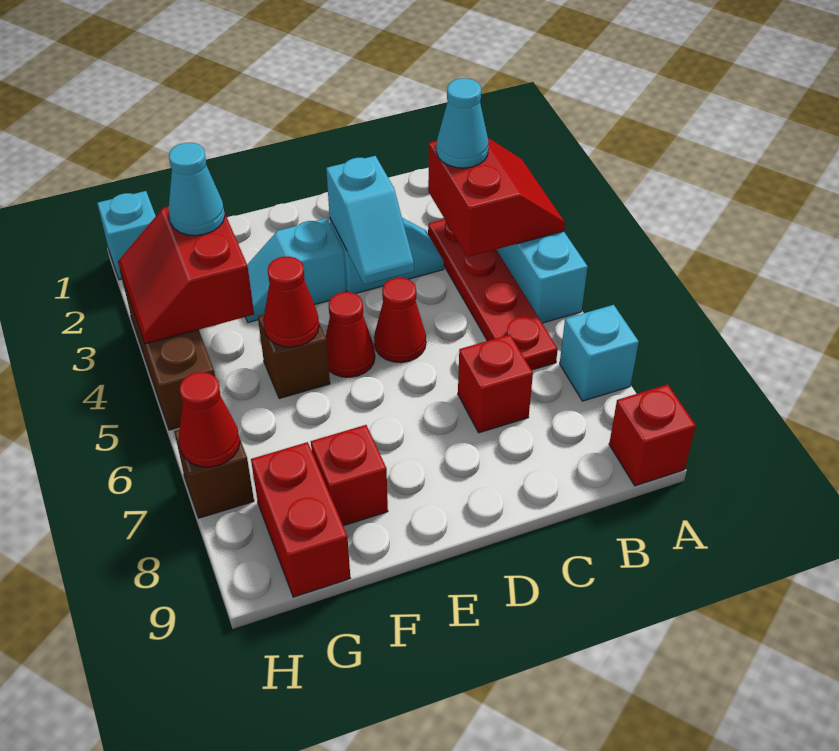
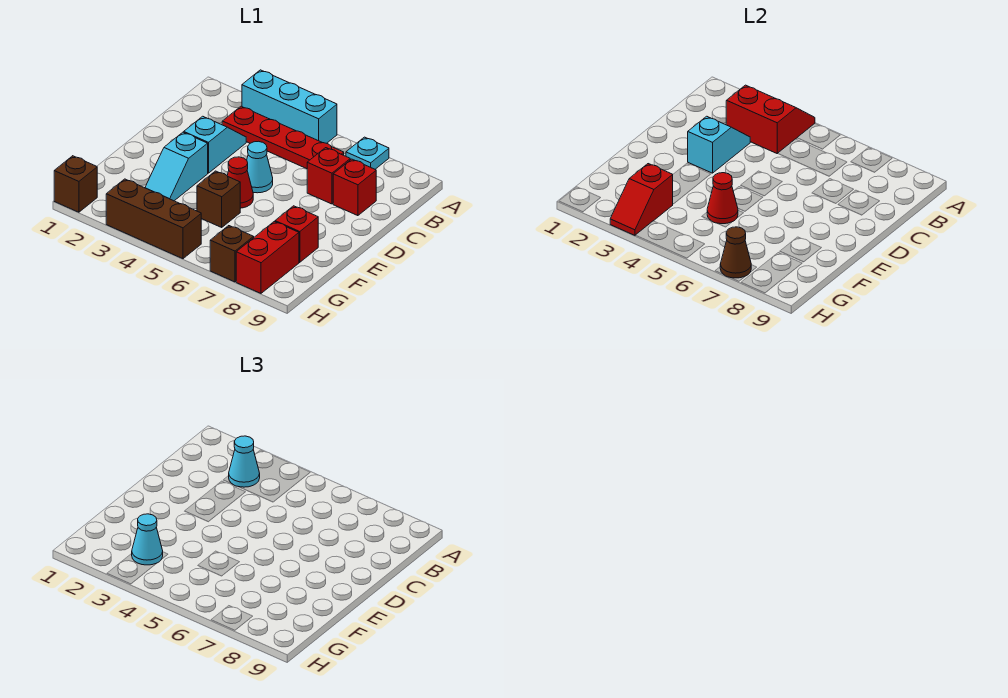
cyan 1x1 brick [560,305,639,401] -> cyan 1x1 plate [346,137,389,169]
red 1x1 brick [609,384,696,486] -> red 1x1 brick moved to [333,159,376,216]
cyan 1x2 slope [326,156,414,285] -> cyan 1x2 slope turned to [688,116,750,173]
red 1x1 cone [374,278,426,363] -> cyan 1x1 cone [247,141,273,193]
red 2x2 slope [118,206,254,344] -> red 1x2 slope [610,164,673,235]
red 1x2 brick [251,442,350,597] -> red 1x2 brick turned to [236,222,299,293]
cyan 1x1 brick [97,191,156,280] -> brown 1x1 brick [54,156,97,212]
red 1x1 cone [179,372,240,467] -> brown 1x1 cone [720,227,751,278]

